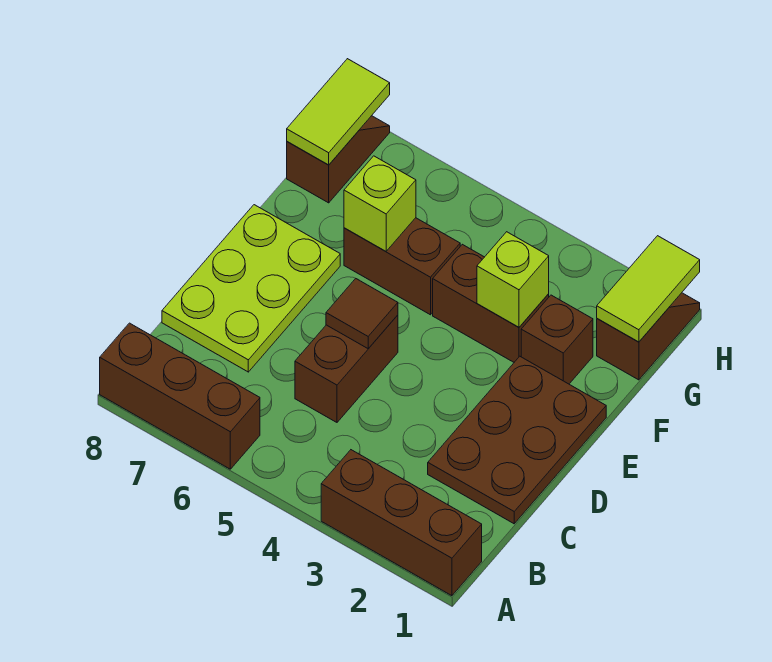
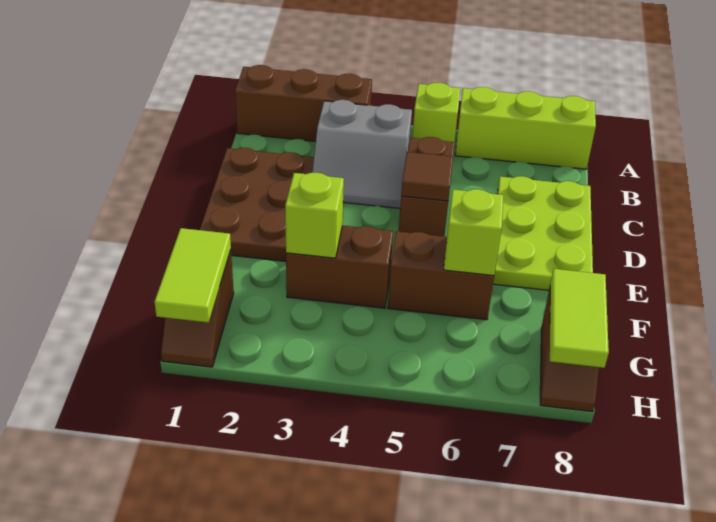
none -> lime 1x1 brick [412,83,460,142]
brown 1x3 brick [100,323,260,469] -> lime 1x3 brick [455,87,596,169]
none -> grey 2x2 slope [312,100,412,208]
brown 1x1 brick [521,295,593,384] -> none

